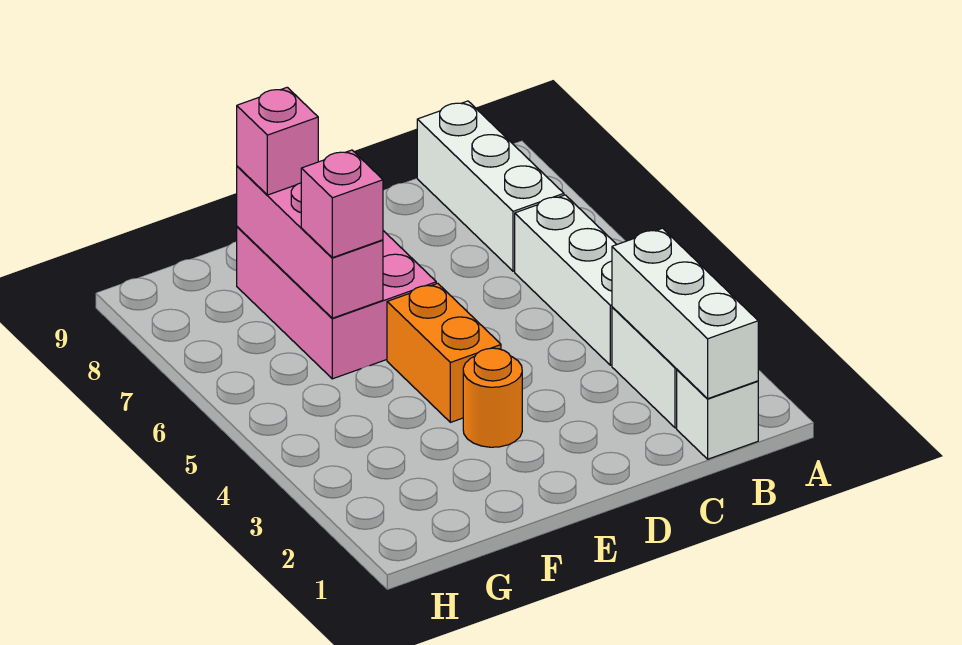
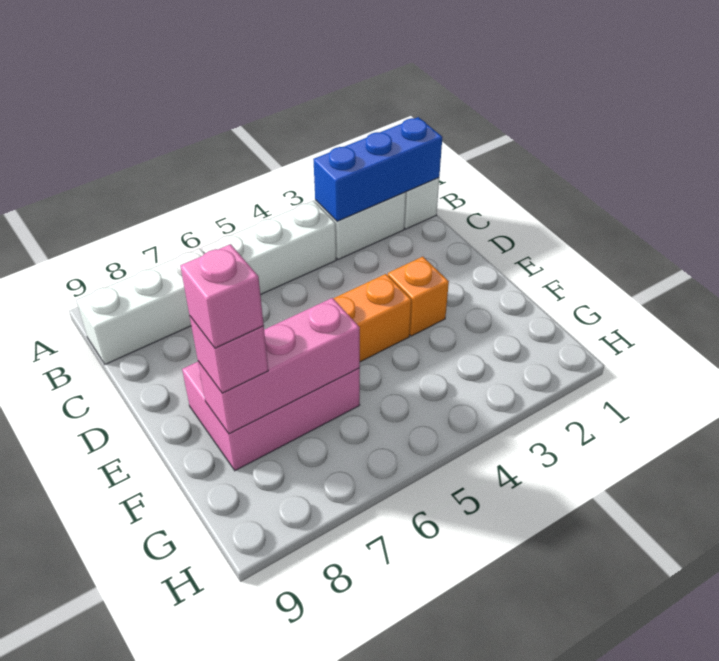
white 1x3 brick [612,228,758,399] -> blue 1x3 brick [313,117,442,222]
orange 1x1 round brick [463,348,522,447] -> orange 1x1 brick [388,257,449,336]
pink 1x1 brick [301,150,383,258] -> pink 1x1 brick moved to [180,244,264,348]

